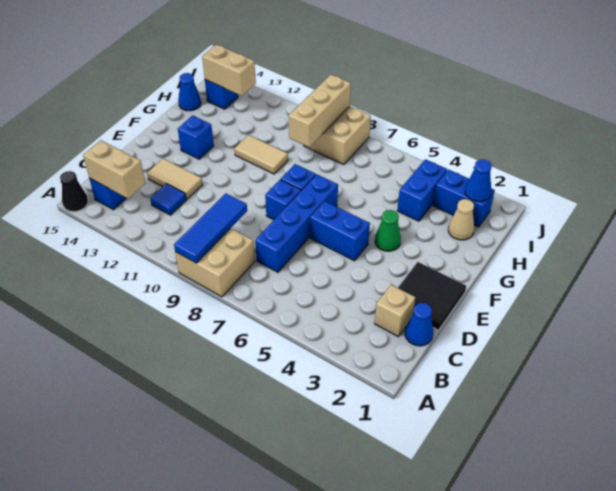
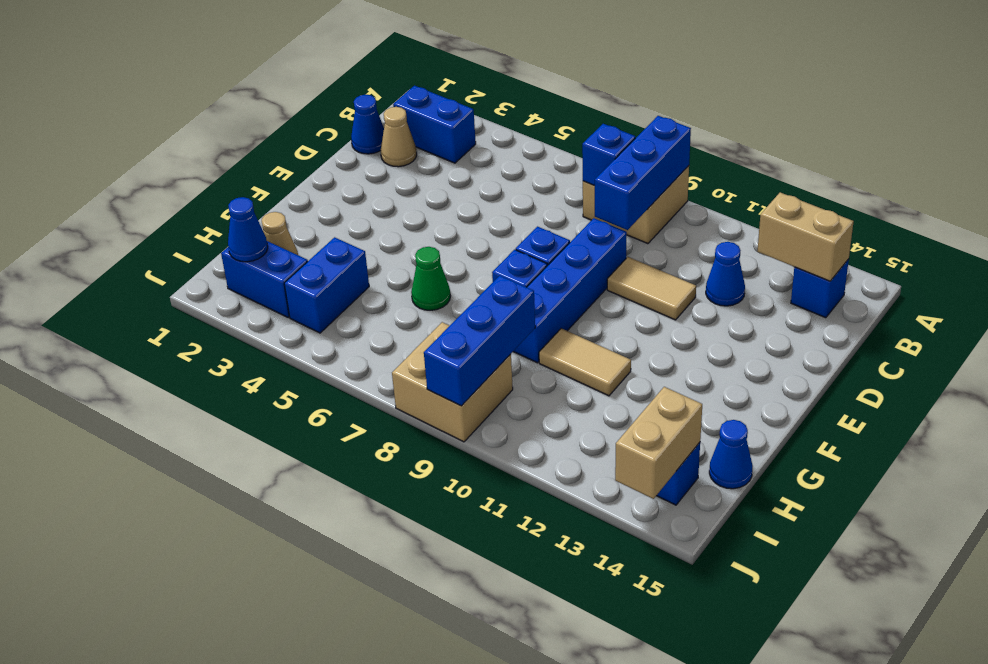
blue 1x3 tile [174,193,247,263] -> blue 1x3 brick [594,116,691,230]
black 1x1 cone [60,171,88,212] -> none
tan 1x1 brick [374,285,415,337] -> tan 1x1 cone [381,107,417,167]
blue 1x4 brick [255,174,338,272] -> blue 1x4 brick moved to [513,218,627,363]
blue 1x1 tile [150,184,186,215] -> blue 1x1 cone [706,242,745,306]
black 2x2 tile [398,262,466,330] -> none
tan 1x2 tile [147,159,203,199] -> tan 1x2 tile moved to [607,257,696,320]
blue 1x2 brick [310,201,370,261] -> blue 1x2 brick moved to [393,86,476,163]
green 1x1 cone [375,210,401,251] -> green 1x1 cone moved to [411,247,450,310]
blue 1x1 brick [178,115,214,159] -> blue 1x1 brick moved to [582,124,635,185]
tan 1x3 brick [289,75,351,147] -> blue 1x3 brick [424,276,535,406]
tan 1x2 brick [202,44,256,96] -> tan 1x2 brick turned to [615,387,702,499]

